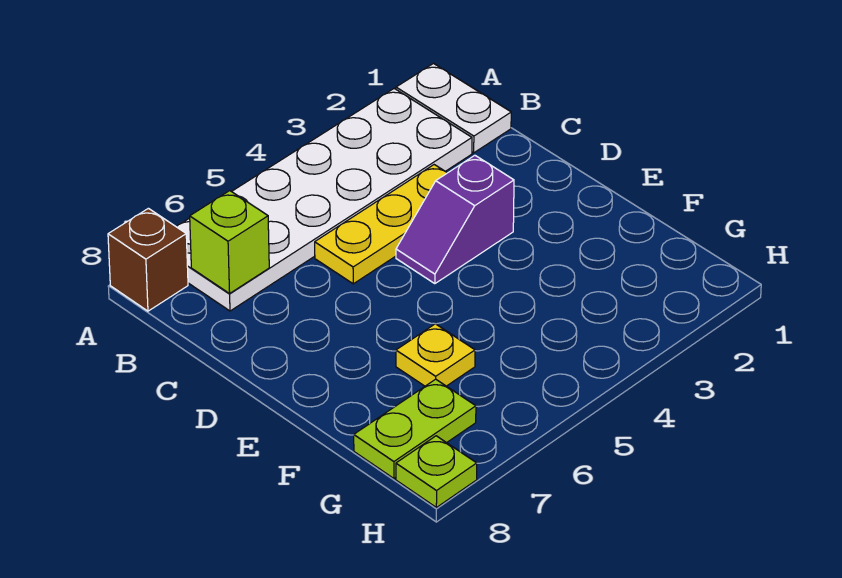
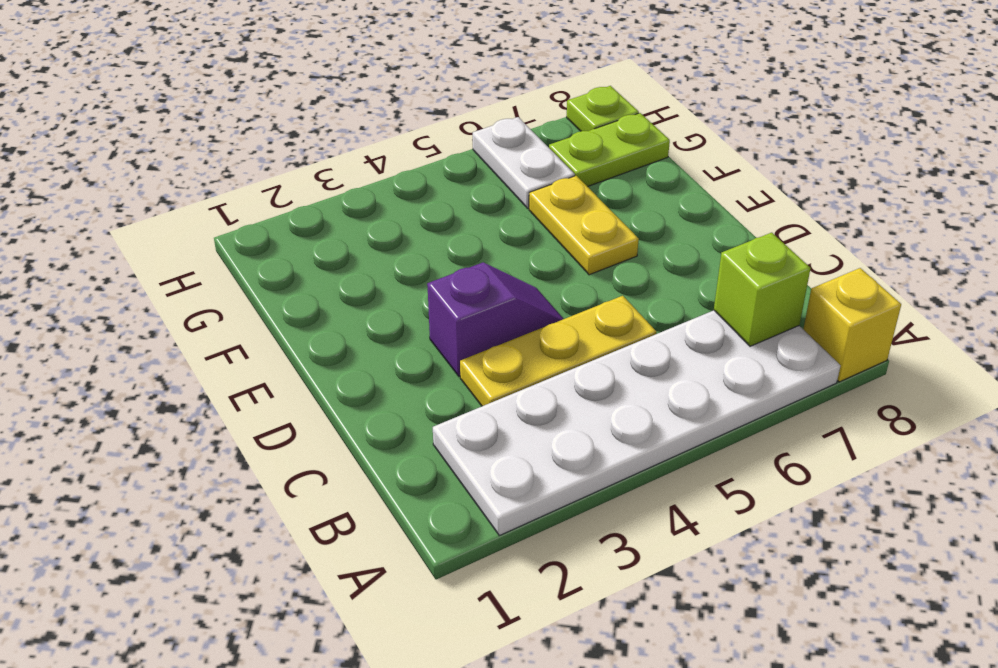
white 1x2 plate [396,64,511,153] -> white 1x2 plate moved to [473,117,575,208]
brown 1x1 brick [108,208,188,311] -> yellow 1x1 brick [803,268,901,382]
yellow 1x1 plate [396,324,475,386] -> yellow 1x2 plate [529,176,639,275]

